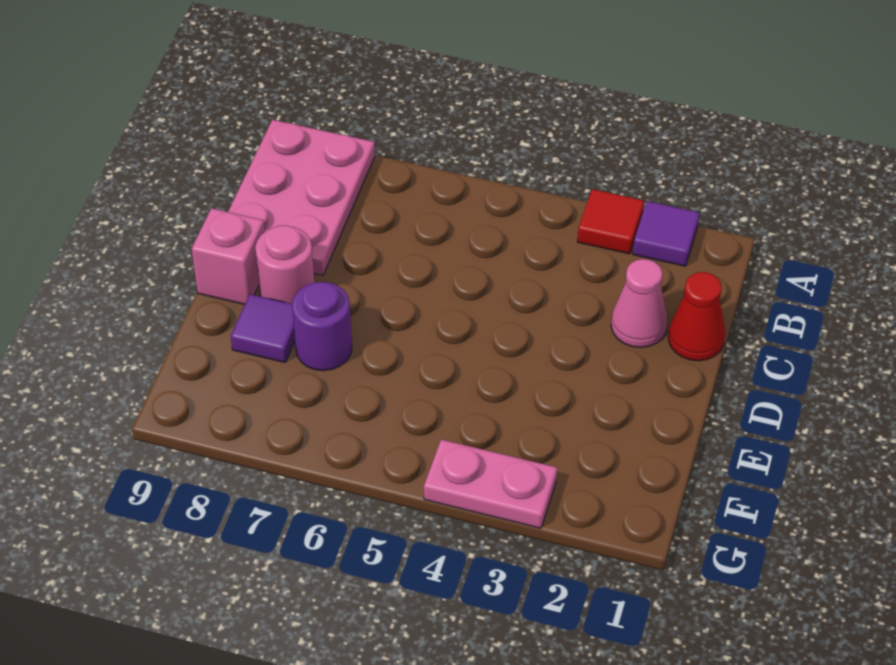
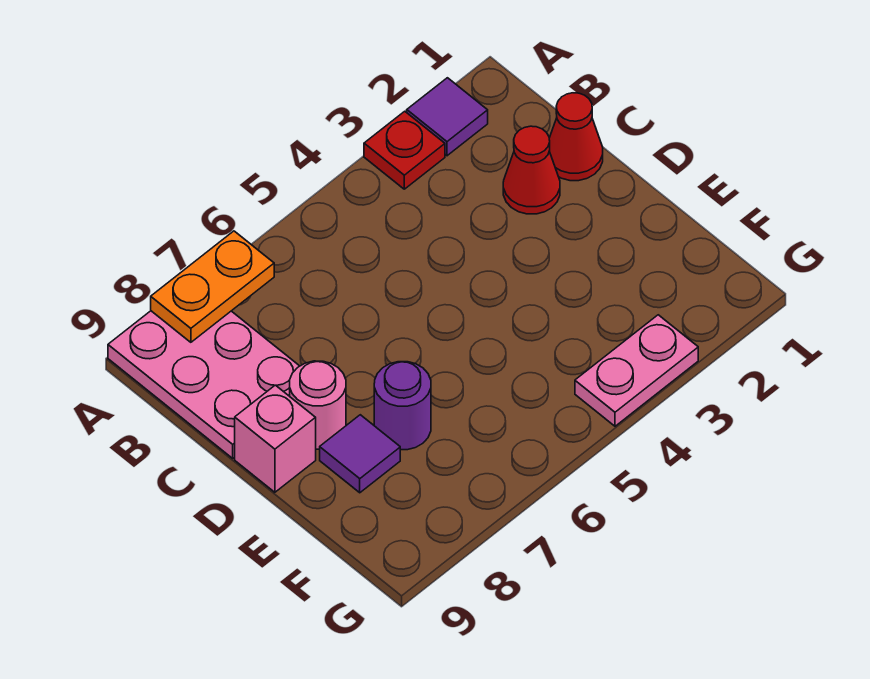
red 1x1 tile [577,189,644,254] -> red 1x1 plate [364,111,445,189]
none -> orange 1x2 plate [151,231,274,342]
pink 1x1 cone [611,259,668,347] -> red 1x1 cone [503,126,560,214]

